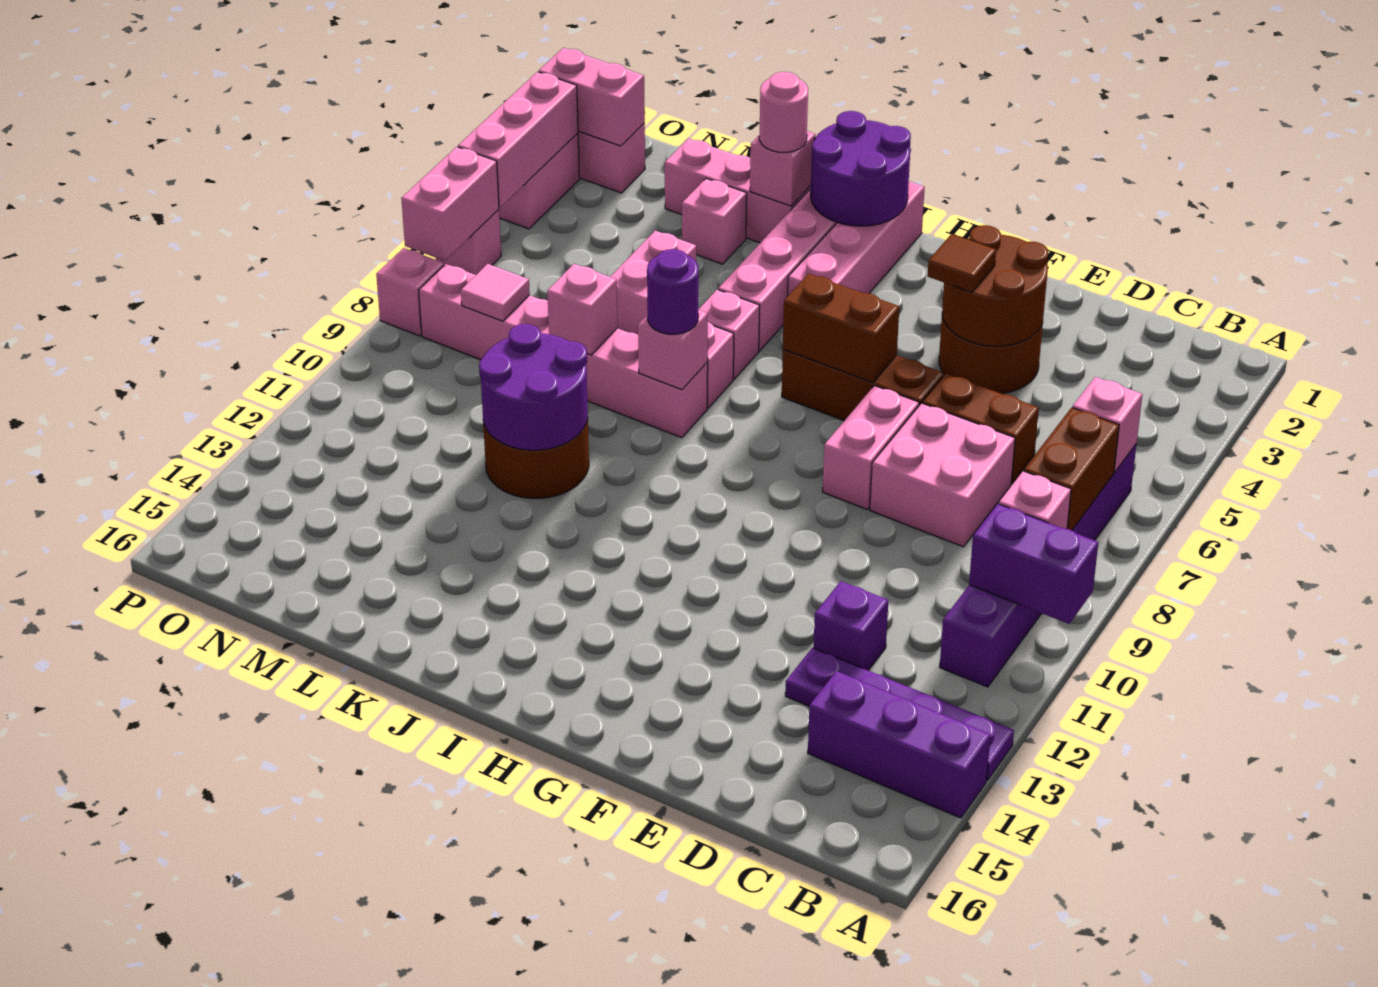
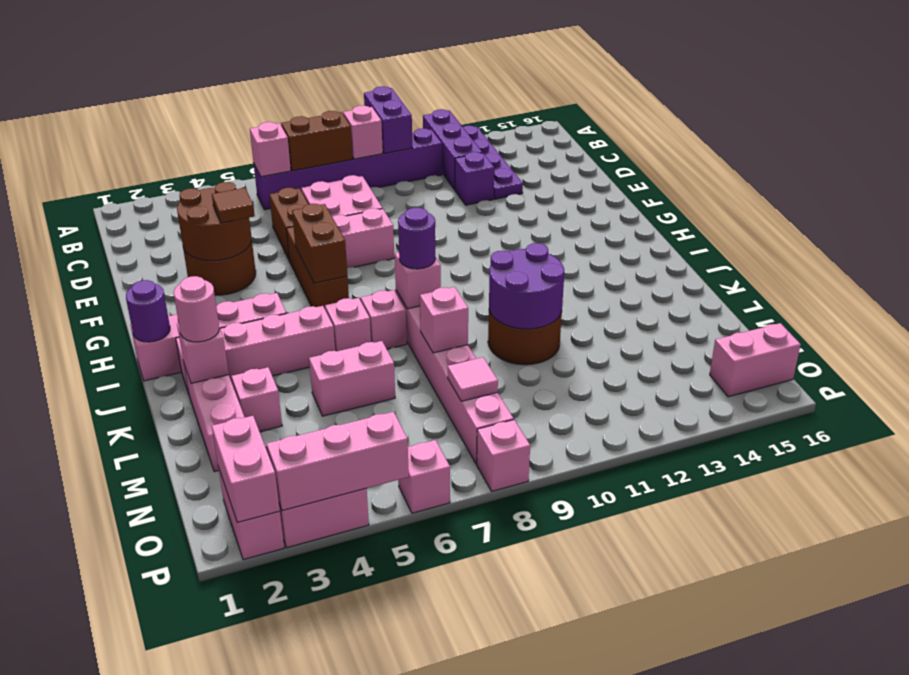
purple 1x3 brick [808,671,991,818] -> purple 1x3 brick moved to [423,109,482,190]
purple 2x2 round brick [811,111,911,226] -> purple 1x1 round brick [126,280,170,342]
pink 1x2 brick [401,147,499,261] -> pink 1x2 brick moved to [710,323,801,397]

